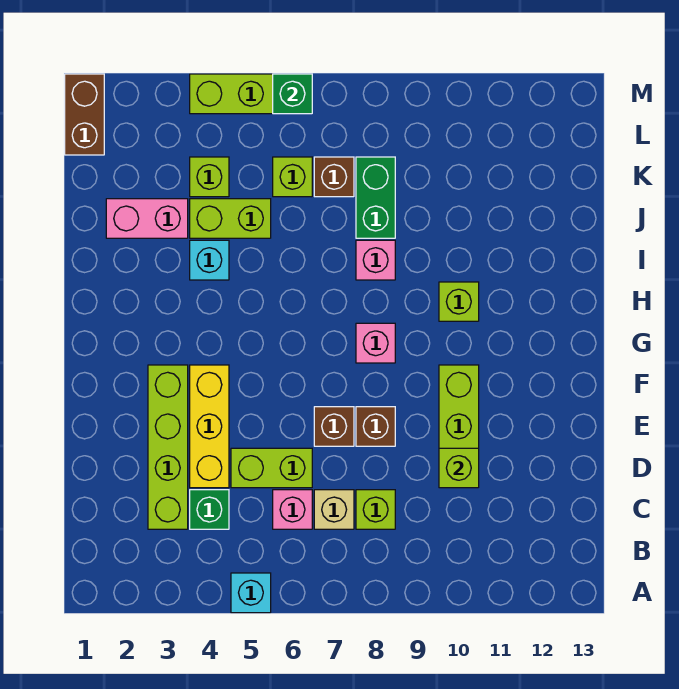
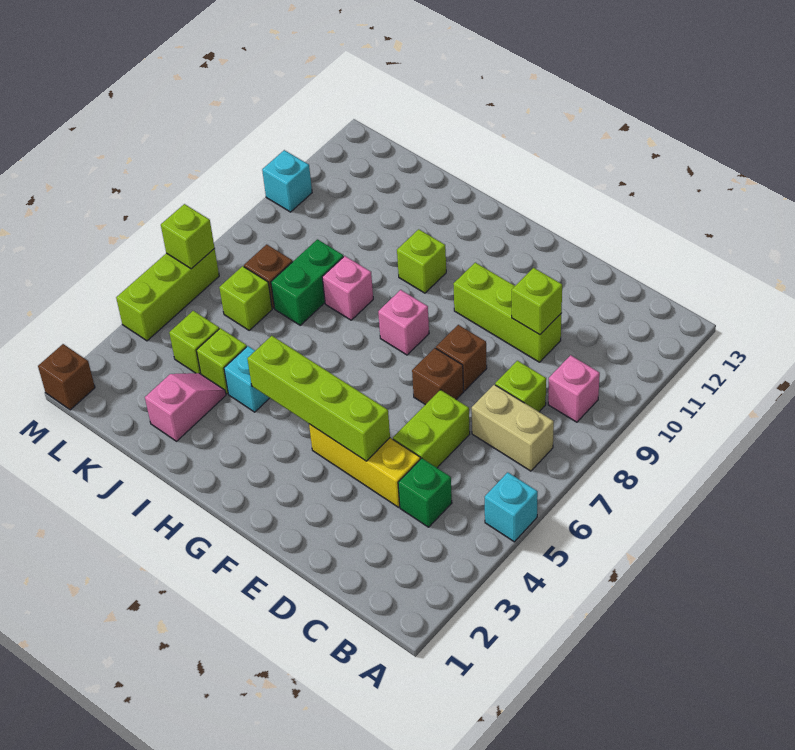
lime 1x4 brick [148,365,188,529] -> lime 1x4 brick moved to [247,336,390,461]
pink 1x1 brick [273,490,312,529] -> pink 1x1 brick moved to [548,355,600,422]
tan 1x1 brick [314,490,354,529] -> tan 1x2 brick [472,385,554,471]
pink 1x2 brick [106,199,188,238] -> pink 1x2 slope [145,373,226,441]
lime 1x2 brick [190,199,271,238] -> lime 1x1 brick [196,328,247,394]
green 1x2 brick [356,157,395,238] -> green 1x2 brick turned to [271,239,344,325]
brown 1x2 brick [65,74,104,155] -> brown 1x1 brick [38,344,95,410]
green 1x1 brick [273,74,312,114] -> lime 1x1 brick [161,204,214,269]
none -> cyan 1x1 brick [262,150,312,212]

